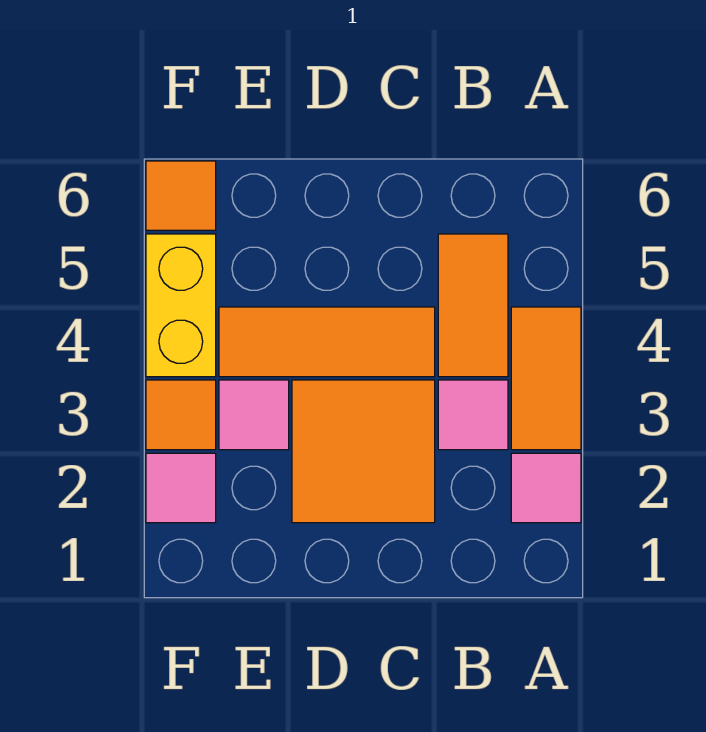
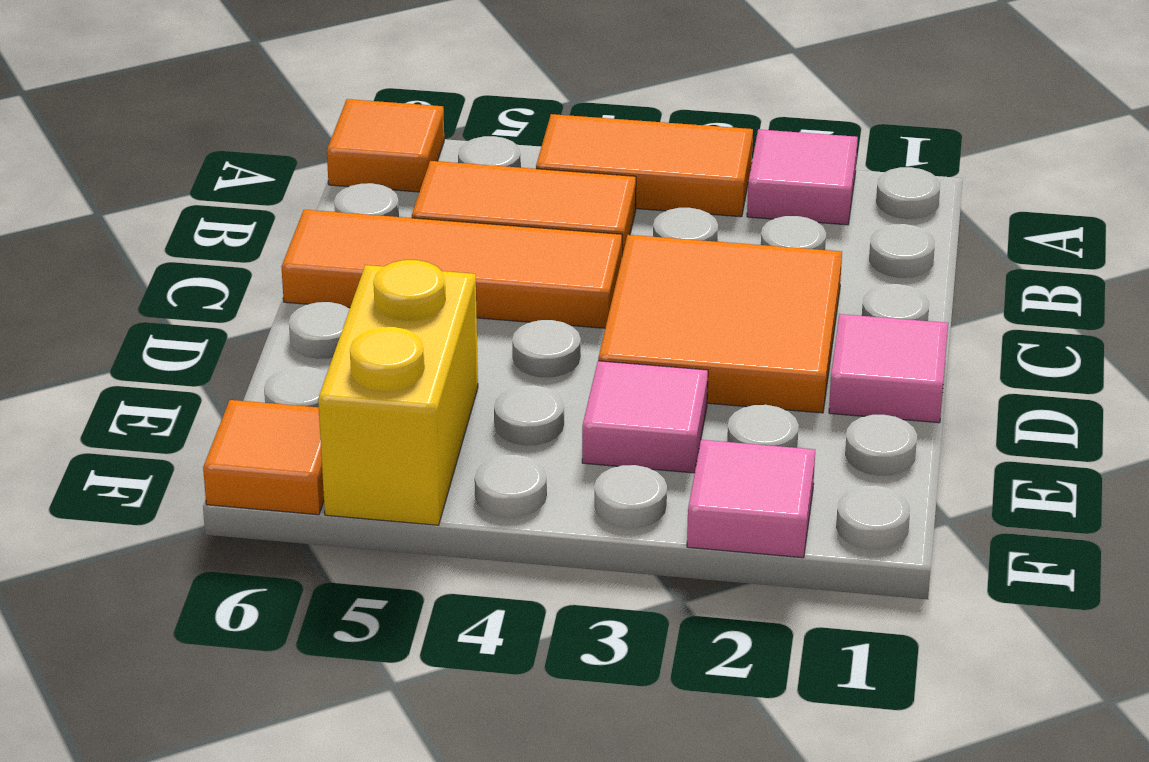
pink 1x1 tile [438,380,508,450] -> pink 1x1 tile moved to [829,314,948,423]
orange 1x3 tile [219,307,435,377] -> orange 1x3 tile turned to [281,210,622,328]
orange 1x1 tile [146,380,216,450] -> orange 1x1 tile moved to [327,99,444,192]
yellow 1x2 brick [146,234,216,377] -> yellow 1x2 brick turned to [318,260,478,525]

